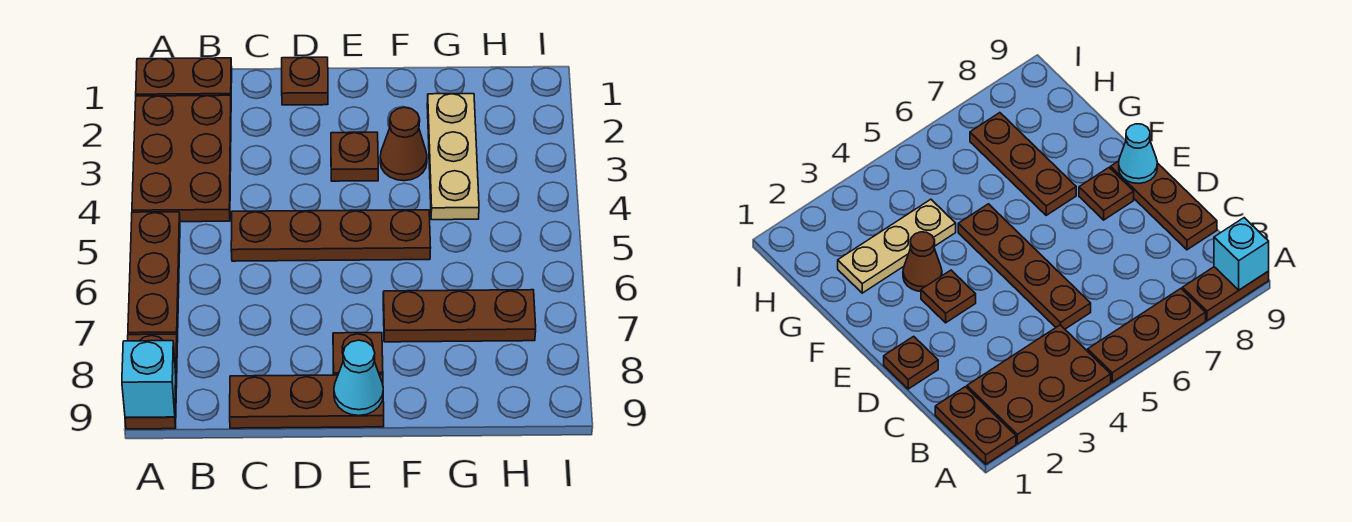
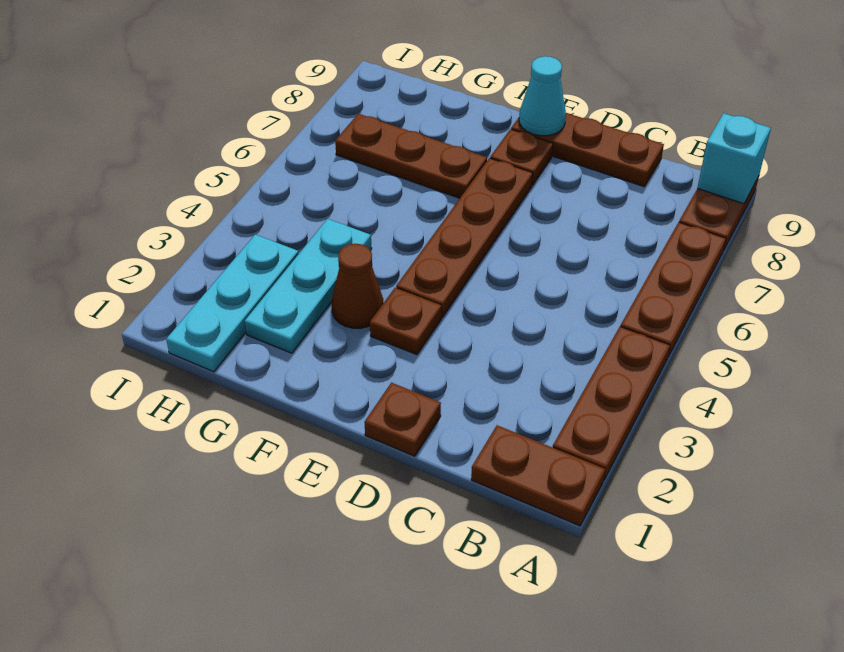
brown 2x3 plate [132,95,231,222] -> brown 1x3 plate [553,327,670,480]
brown 1x4 plate [231,210,431,261] -> brown 1x4 plate turned to [396,158,533,317]
tan 1x3 plate [427,94,479,220] -> cyan 1x3 plate [245,219,372,353]
none -> cyan 1x3 plate [166,235,299,372]

